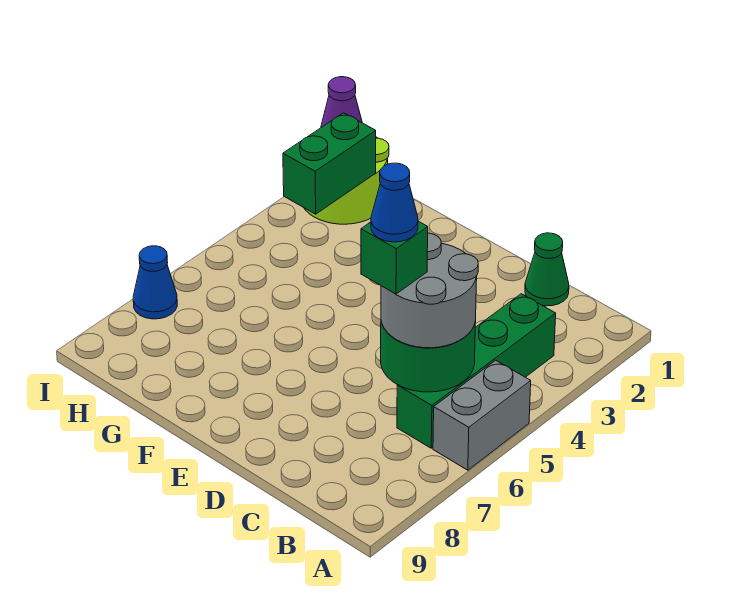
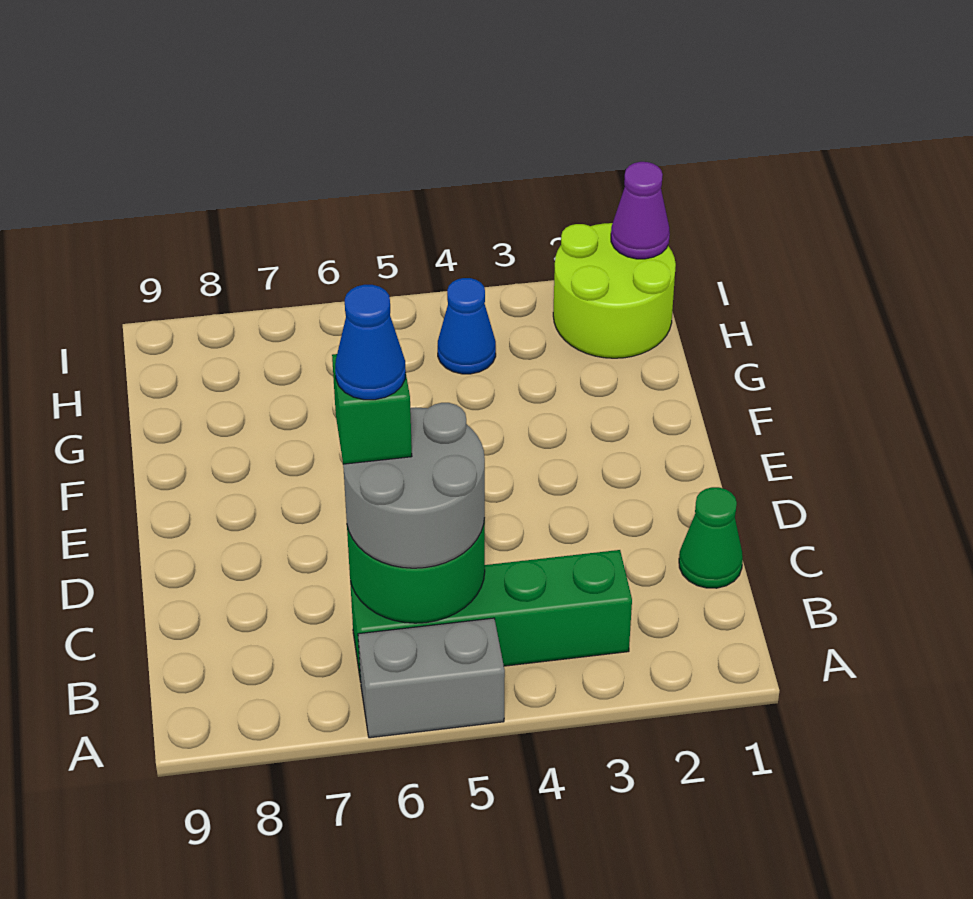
green 1x2 brick [283,113,376,214] -> none
blue 1x1 cone [133,246,177,319] -> blue 1x1 cone moved to [438,278,496,374]

